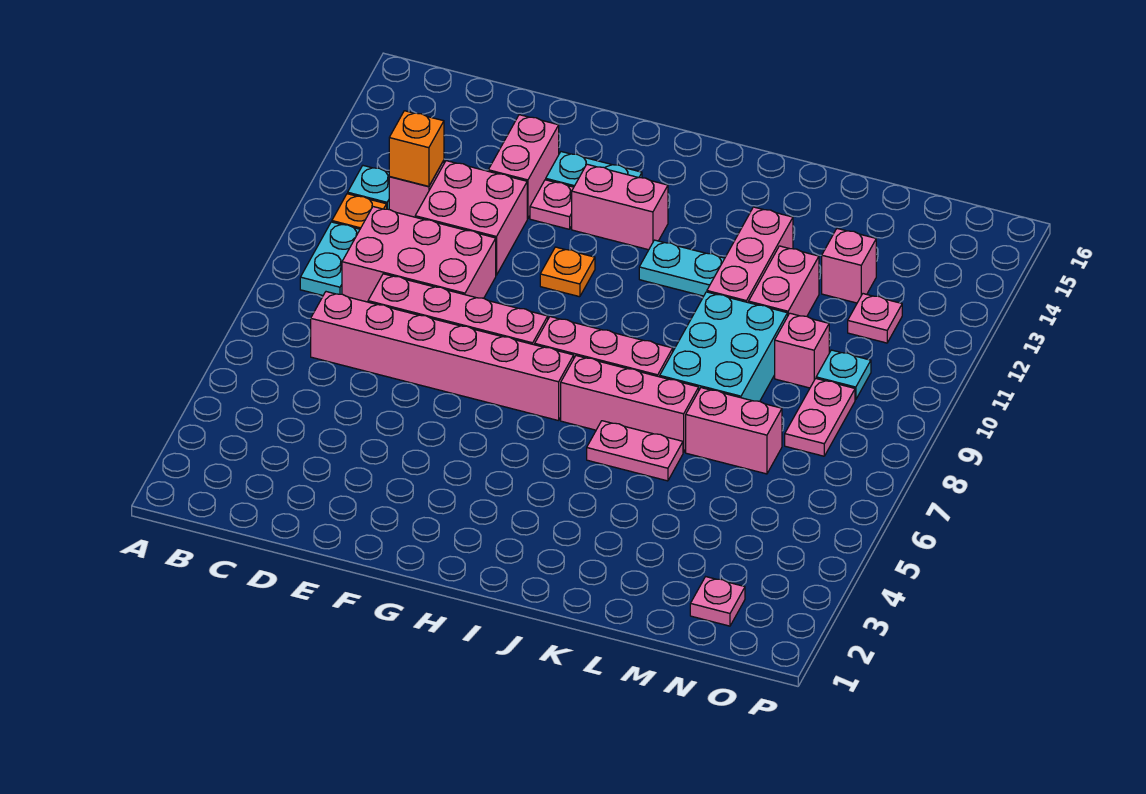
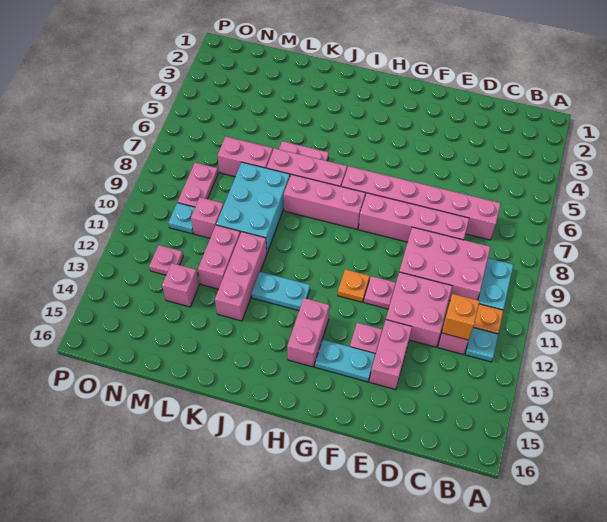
pink 1x2 brick [572,164,668,250] -> pink 1x2 brick turned to [287,298,329,367]
pink 1x1 plate [690,577,745,626] -> pink 1x1 plate moved to [364,276,396,309]

